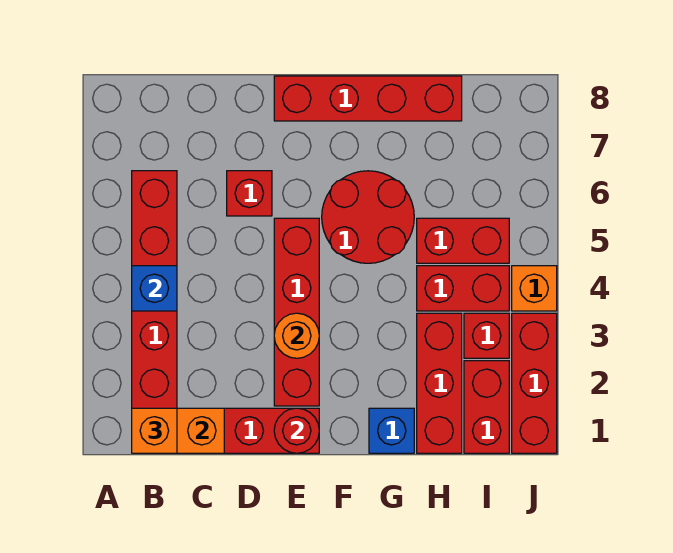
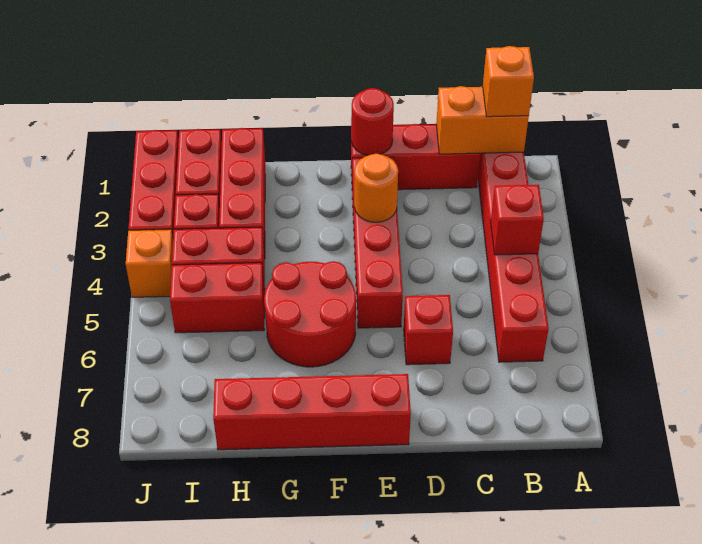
blue 1x1 brick [132,266,177,311] -> red 1x1 brick [491,185,544,255]
blue 1x1 brick [369,408,414,453] -> none

